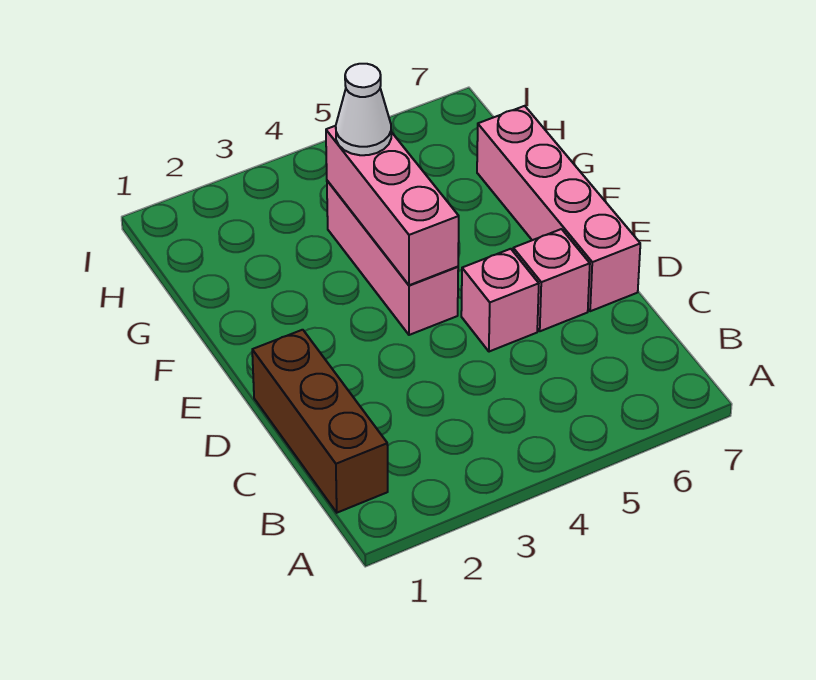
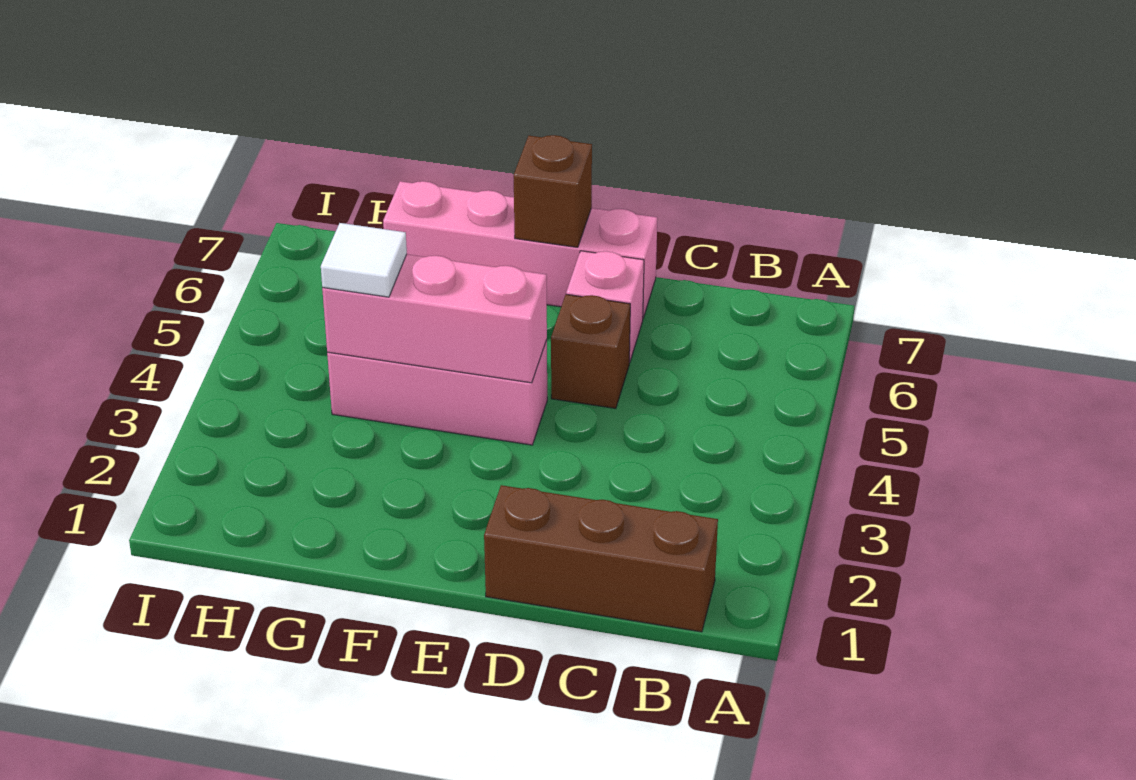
pink 1x1 brick [461,249,539,352] -> brown 1x1 brick [551,294,630,408]
none -> brown 1x1 brick [514,135,592,247]
white 1x1 cone [336,64,391,155] -> white 1x1 tile [321,223,407,297]

